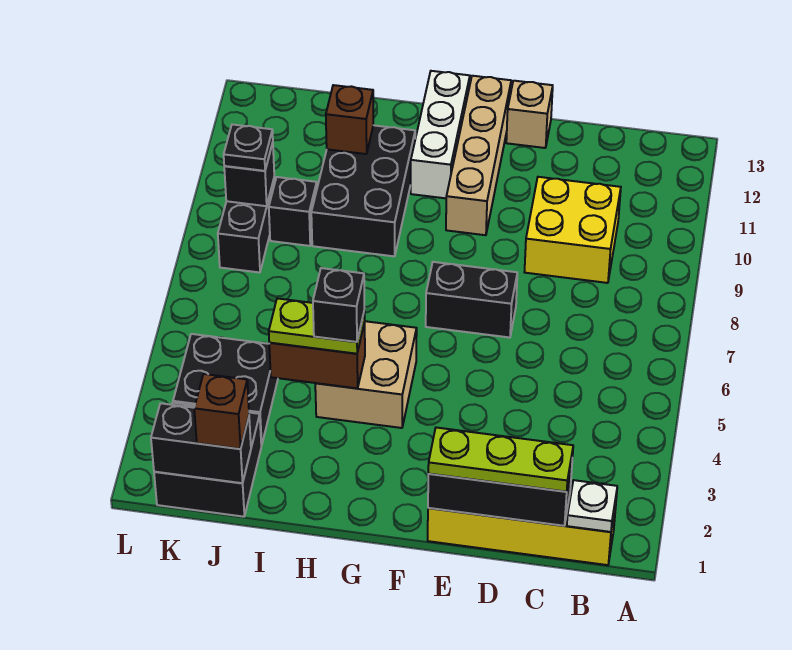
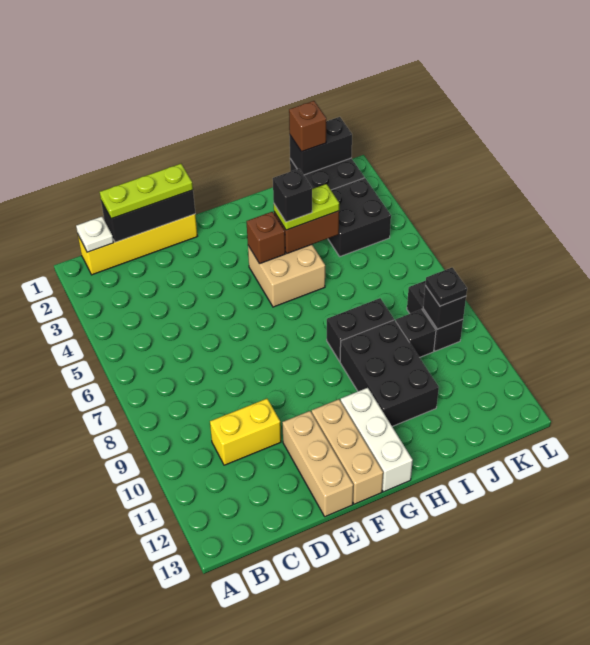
yellow 2x2 brick [525,177,621,283] -> yellow 1x2 brick [210,399,281,465]
black 1x2 brick [426,262,517,338] -> black 1x2 brick moved to [327,298,394,361]
tan 1x1 brick [506,81,553,148] -> tan 1x3 brick [282,411,353,517]
tan 1x4 brick [446,76,511,235] -> tan 1x3 brick [312,399,383,504]
brown 1x1 brick [326,85,373,154] -> brown 1x1 brick moved to [247,212,285,264]

